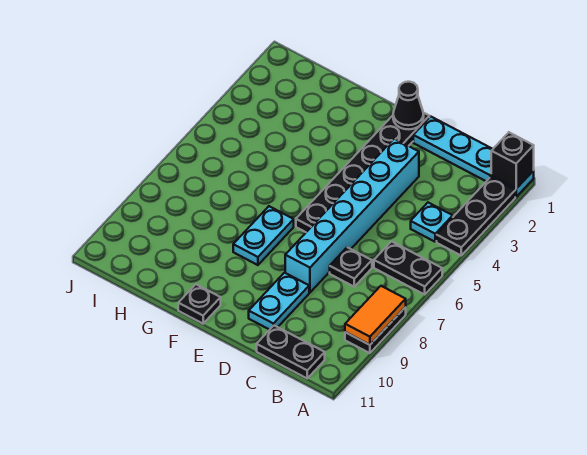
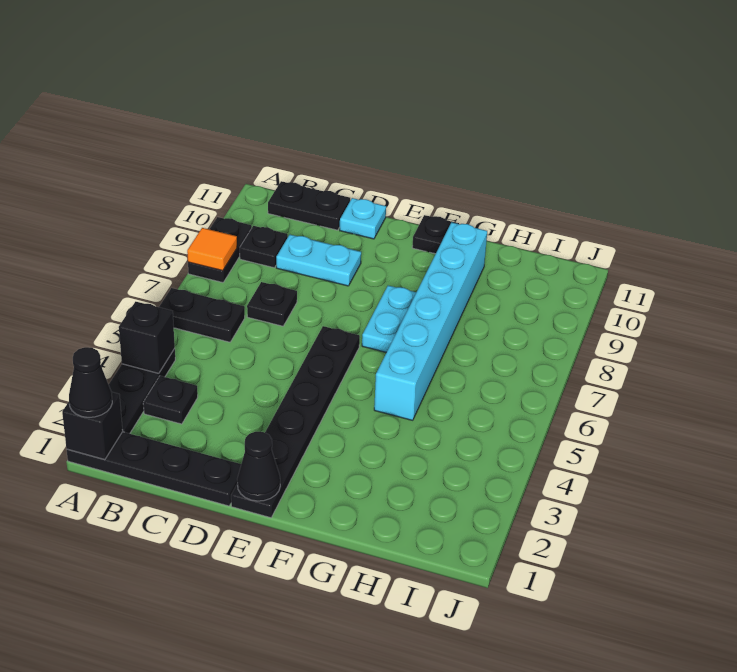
cyan 1x4 plate [413,117,534,197] -> black 1x4 plate [67,432,241,506]
none -> black 1x1 cone [69,347,112,417]
none -> black 1x1 brick [119,302,175,373]
orange 1x2 tile [345,286,406,345] -> orange 1x1 tile [187,228,237,271]
none -> black 1x1 plate [143,376,198,424]
cyan 1x1 plate [411,203,453,242] -> cyan 1x1 plate moved to [340,198,386,239]
none -> black 1x1 plate [240,226,288,268]
cyan 1x6 brick [285,139,419,292] -> cyan 1x6 brick moved to [374,222,487,420]
cyan 1x2 plate [249,273,309,330] -> cyan 1x2 plate turned to [276,235,361,286]

